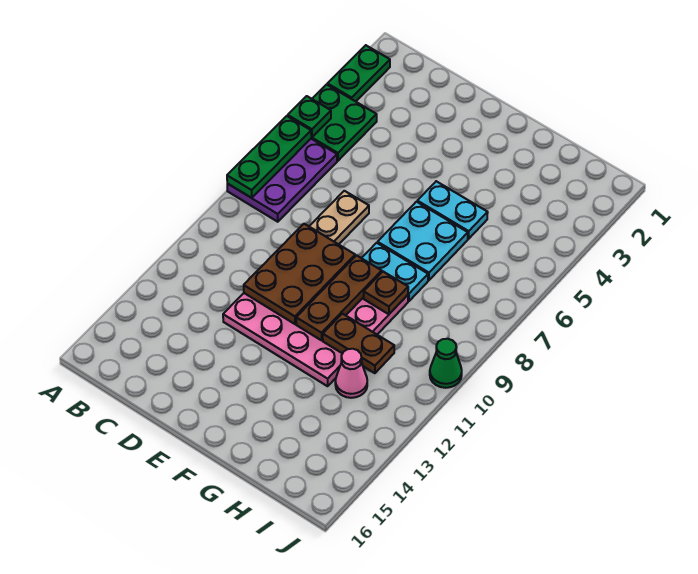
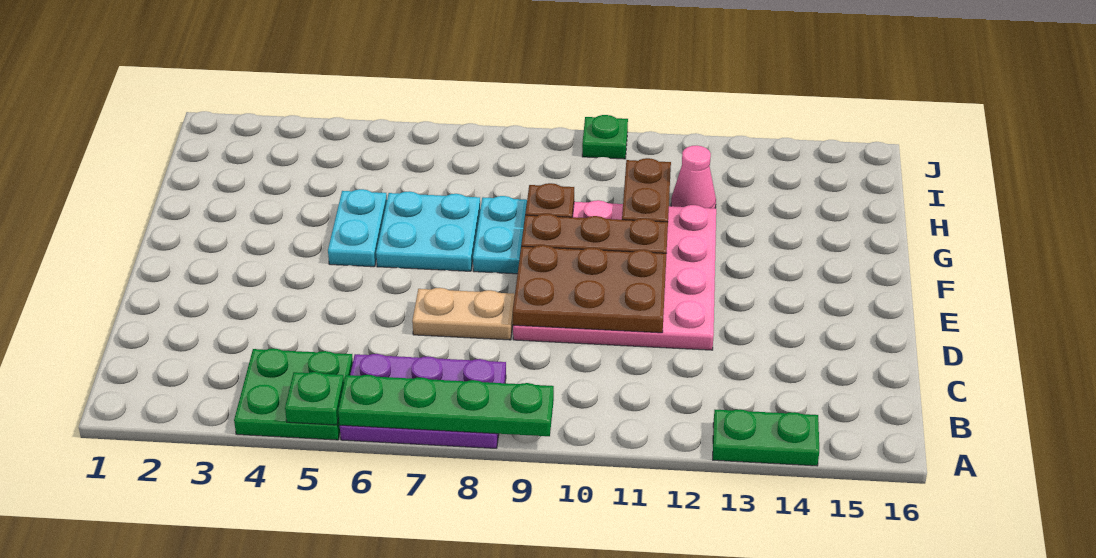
green 1x2 plate [327,45,390,101] -> green 1x2 plate moved to [713,409,819,466]
green 1x3 plate [227,116,311,198] -> green 1x4 plate [338,375,554,436]
green 1x1 cone [430,339,462,388] -> green 1x1 plate [582,115,628,159]

